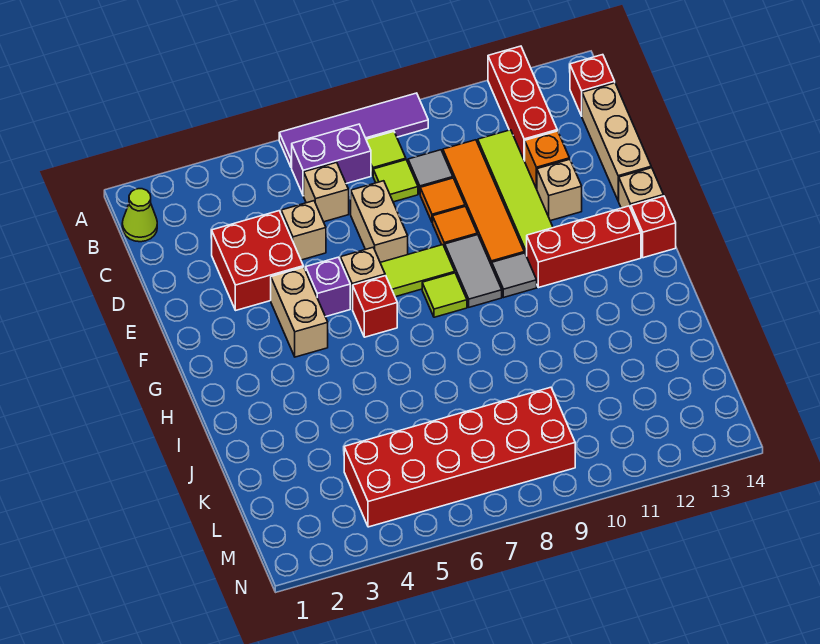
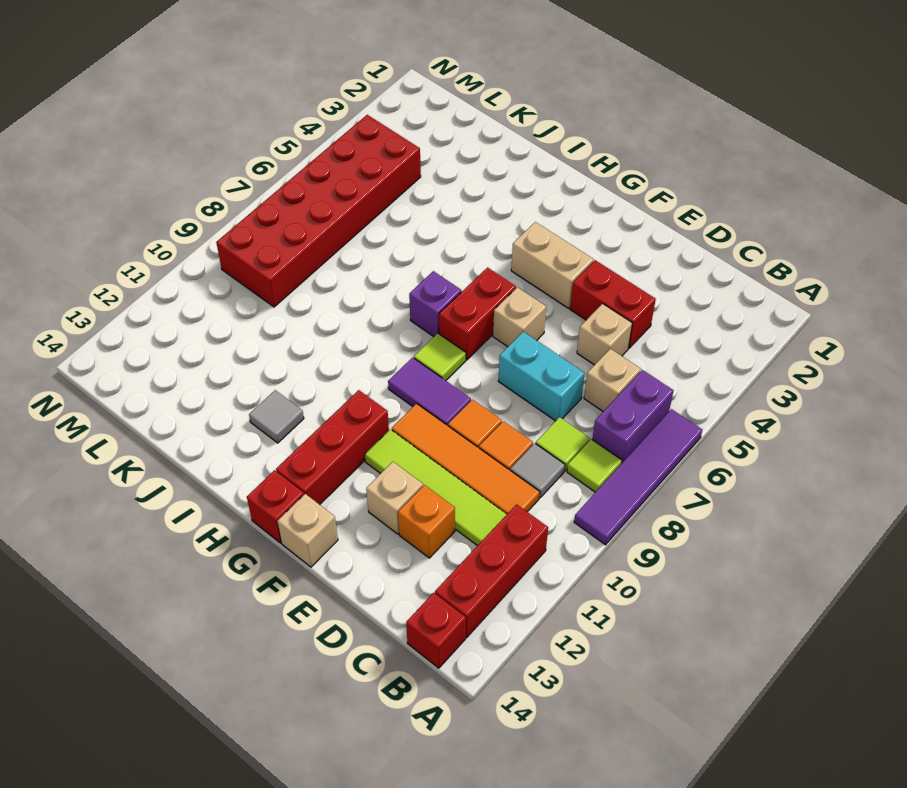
red 1x3 brick [488,46,557,161] -> red 1x3 brick turned to [435,504,548,637]
lime 1x1 cone [122,189,157,242] -> none
tan 1x3 brick [582,83,651,201] -> none
red 2x2 brick [212,211,303,310] -> red 1x2 brick [570,260,656,348]
tan 1x2 brick [351,181,408,262] -> cyan 1x2 brick [498,332,585,421]
purple 1x1 brick [306,257,350,317] -> purple 1x1 brick moved to [409,271,461,337]
lime 1x2 tile [380,245,455,297] -> none
grey 1x2 tile [445,235,502,307] -> purple 1x2 tile [388,357,471,426]
red 1x1 brick [353,276,397,337] -> red 1x2 brick [439,268,516,360]
grey 1x1 tile [492,253,537,297] -> grey 1x1 tile moved to [249,390,304,443]

